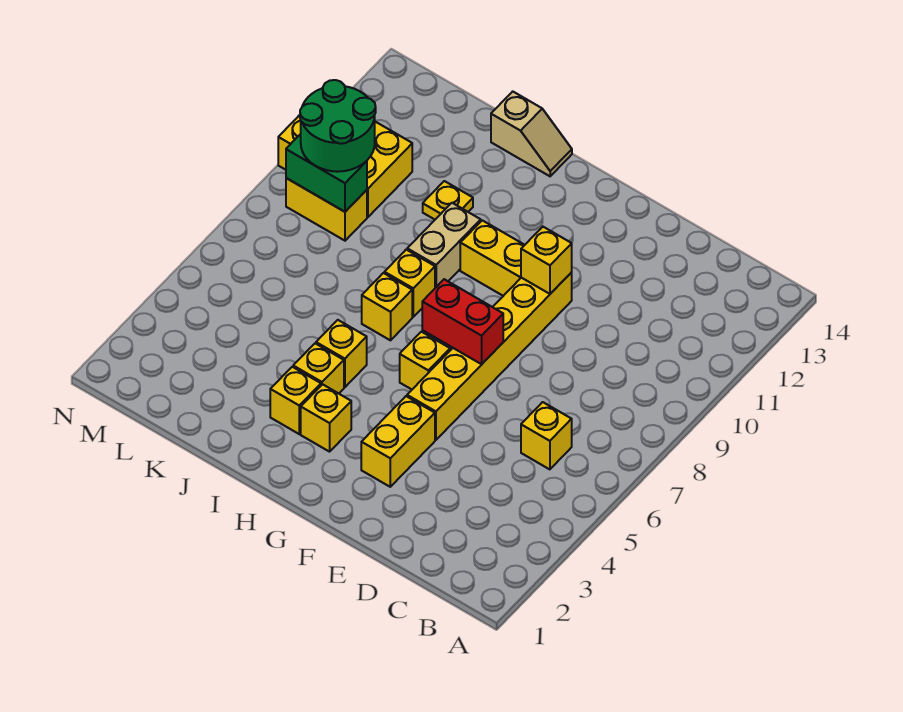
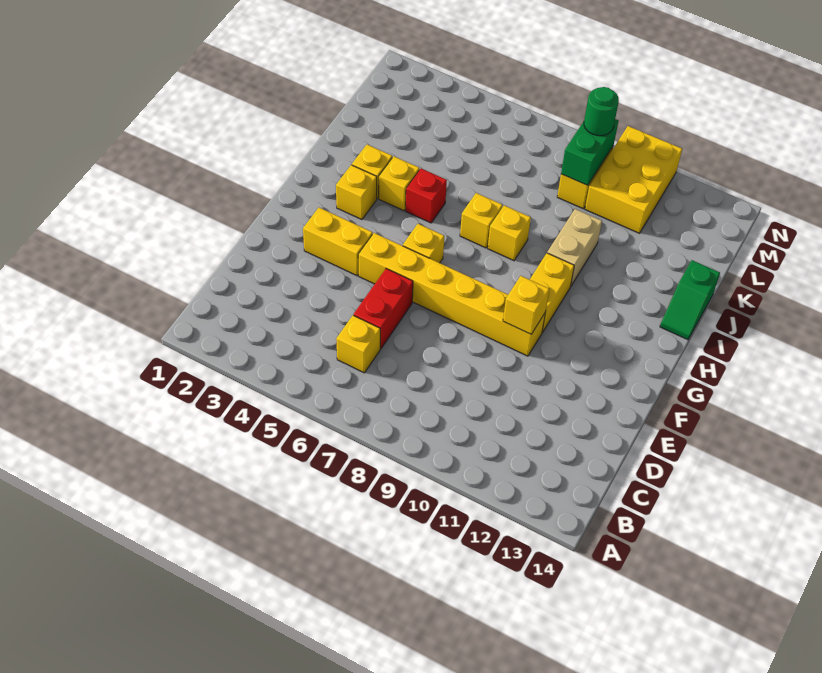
red 1x2 brick [422,279,503,364] -> red 1x2 brick moved to [354,269,413,349]
yellow 1x1 brick [316,320,367,387] -> red 1x1 brick [406,169,447,223]
tan 1x2 brick [407,203,481,288] -> tan 1x2 brick turned to [547,209,602,286]
tan 1x2 slope [491,92,572,176] -> green 1x2 slope [660,260,720,340]
yellow 1x1 plate [423,181,473,219] -> none
green 2x2 round brick [300,80,376,172] -> green 1x1 round brick [584,87,619,136]

